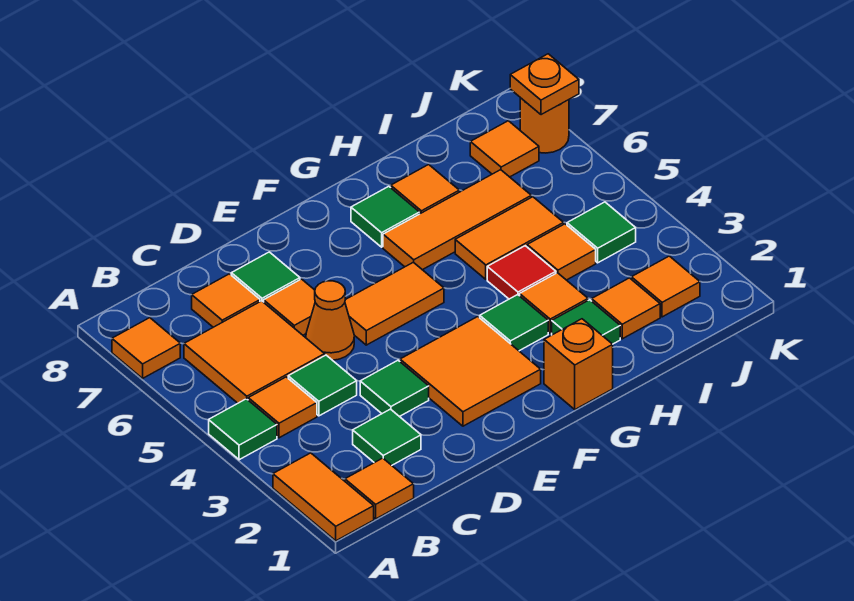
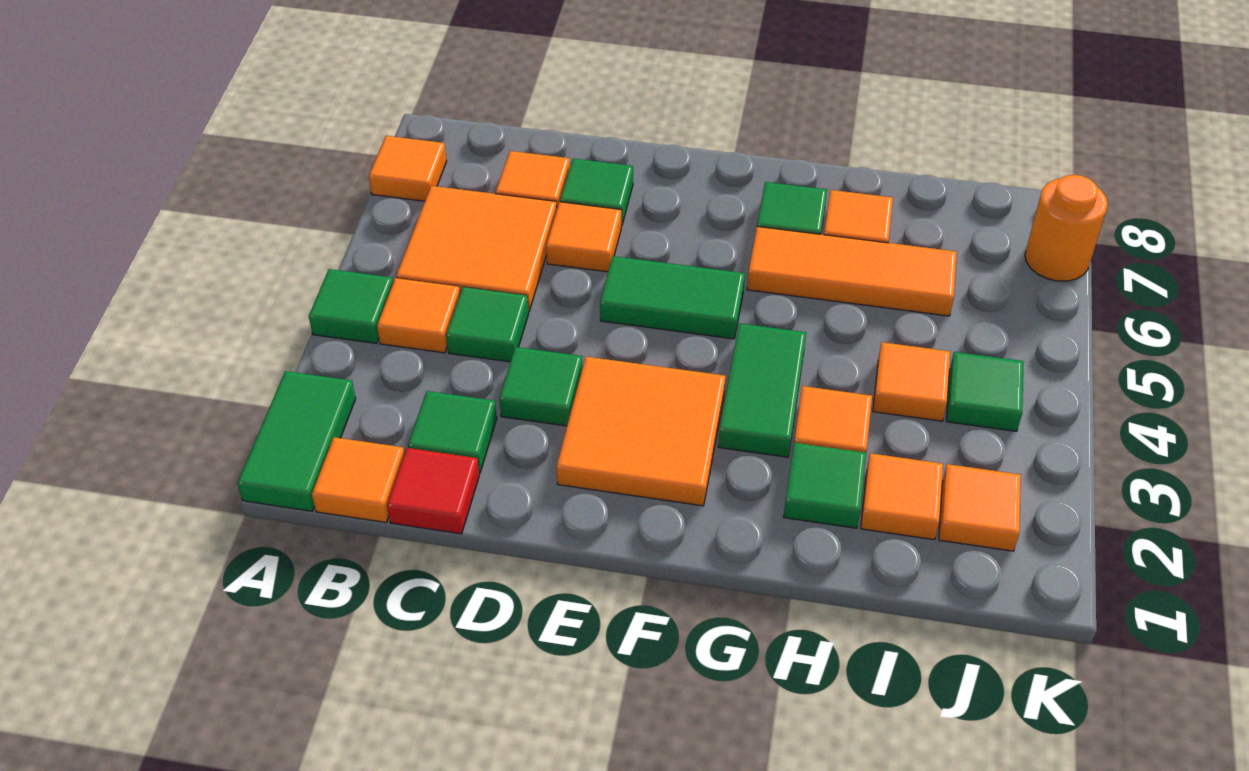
orange 1x2 tile [273,453,374,541] -> green 1x2 tile [237,371,356,511]
orange 1x1 cone [306,281,354,360] -> none
orange 1x2 tile [345,262,444,345] -> green 1x2 tile [600,256,745,339]
orange 1x1 brick [544,319,613,409] -> none
green 1x1 tile [480,295,548,351] -> green 1x2 tile [718,323,806,457]
red 1x1 tile [487,246,556,299] -> red 1x1 tile moved to [387,448,479,534]
orange 1x2 tile [455,197,564,279] -> none
orange 1x1 tile [470,121,539,177] -> none
orange 1x1 plate [510,54,579,115] -> none

